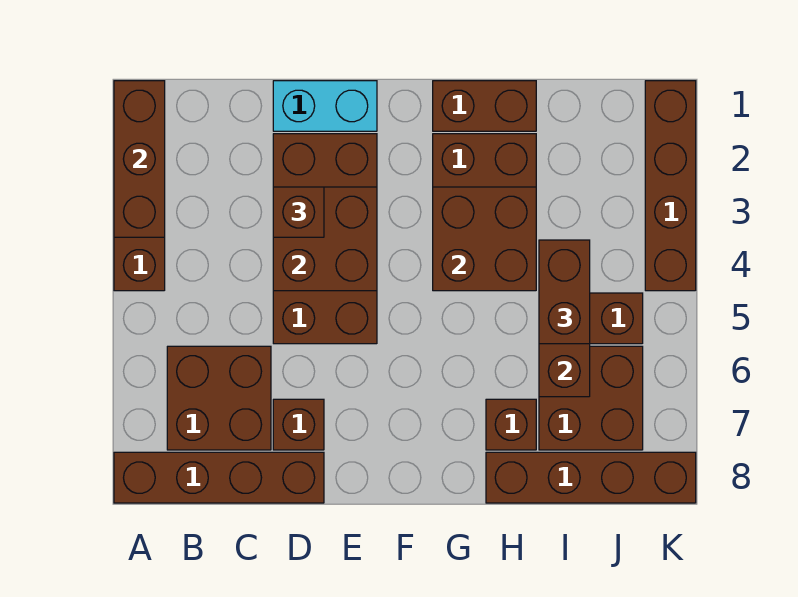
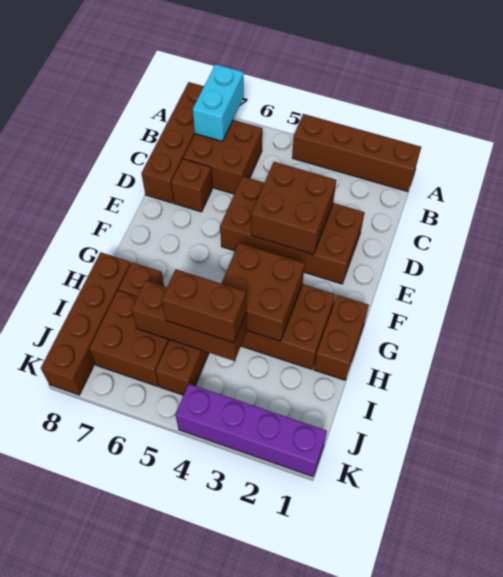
brown 1x3 brick [114,81,165,237] -> none
cyan 1x2 brick [273,81,377,131] -> cyan 1x2 brick moved to [193,64,244,141]
brown 1x1 brick [273,187,324,237] -> none
brown 1x4 brick [645,81,696,291] -> purple 1x4 brick [175,384,327,477]

